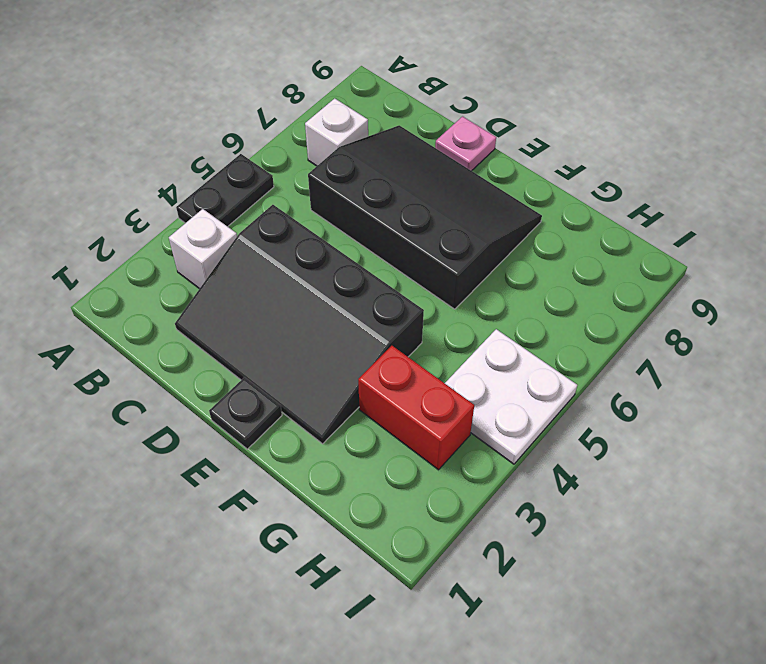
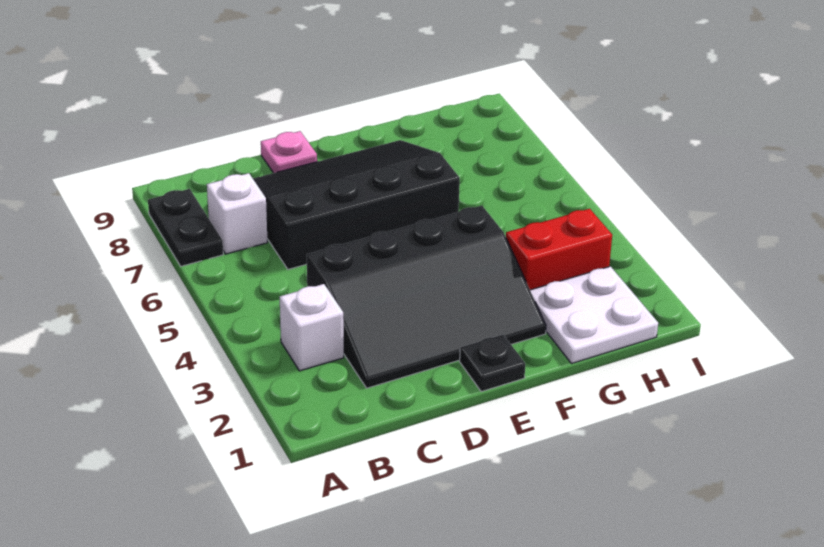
black 1x2 plate [176,154,274,227] -> black 1x2 plate moved to [148,189,223,266]
white 2x2 plate [445,329,577,464] -> white 2x2 plate moved to [530,266,658,364]

